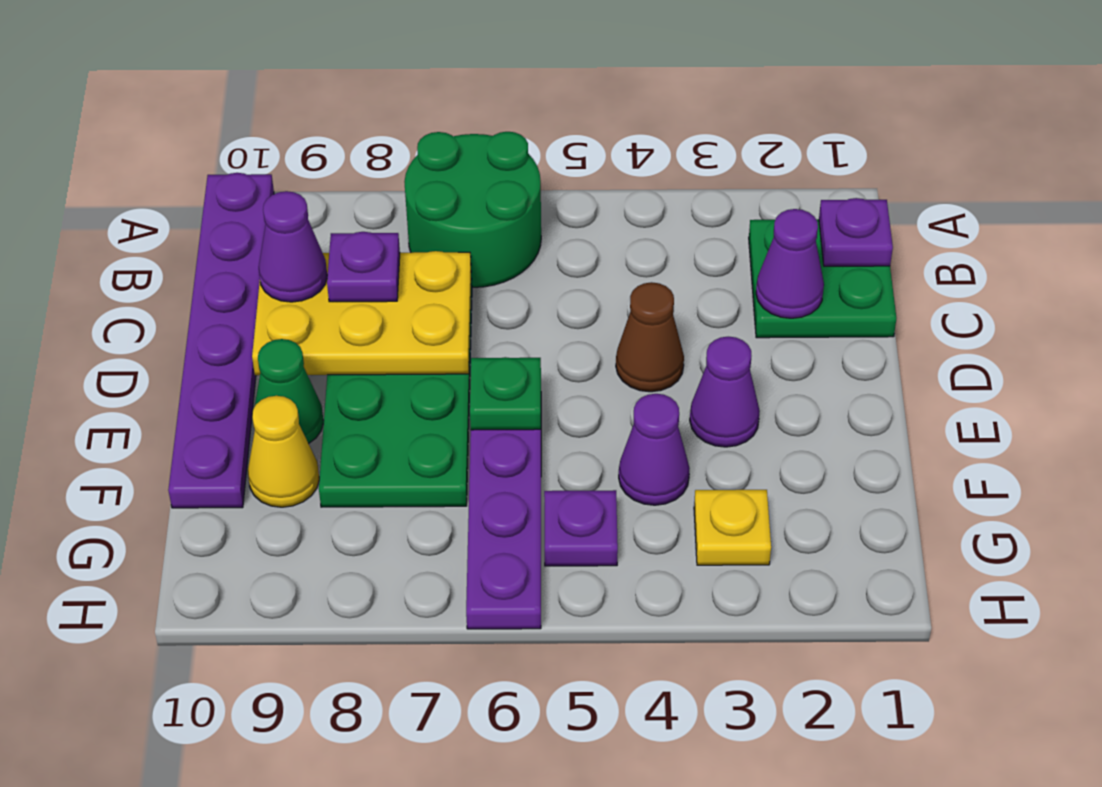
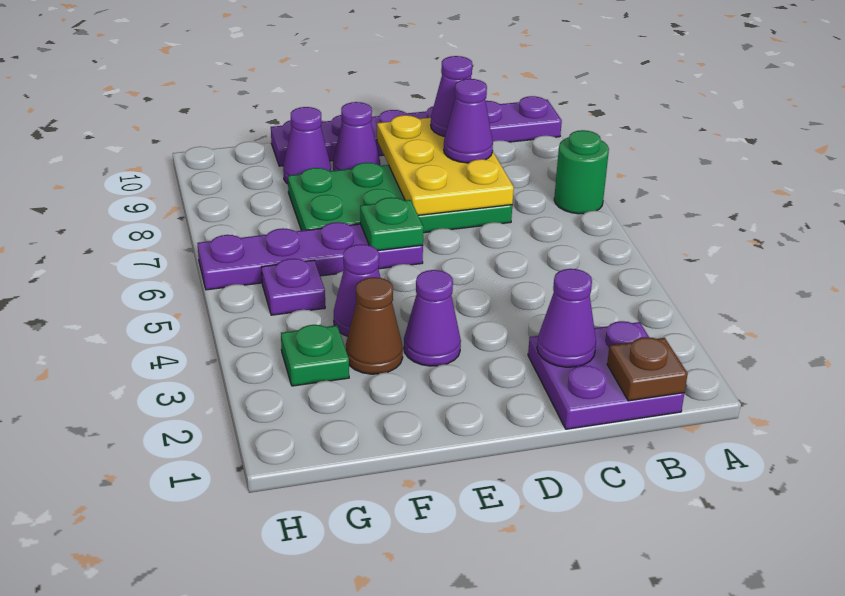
green 2x2 round brick [404,132,541,287] -> green 1x1 round brick [554,130,609,214]
green 2x2 plate [749,219,896,338] -> purple 2x2 plate [528,321,684,429]
purple 1x1 plate [819,198,893,266] -> brown 1x1 plate [607,337,688,401]
purple 1x1 plate [327,232,400,302] -> purple 1x1 cone [444,79,493,163]
brown 1x1 cone [616,282,684,392] -> brown 1x1 cone moved to [346,277,403,374]
green 1x1 cone [255,339,324,443] -> purple 1x1 cone [333,102,380,171]
yellow 1x1 cone [248,396,319,507] -> purple 1x1 cone [283,107,331,184]
yellow 1x1 plate [694,490,771,565] -> green 1x1 plate [281,325,349,386]

